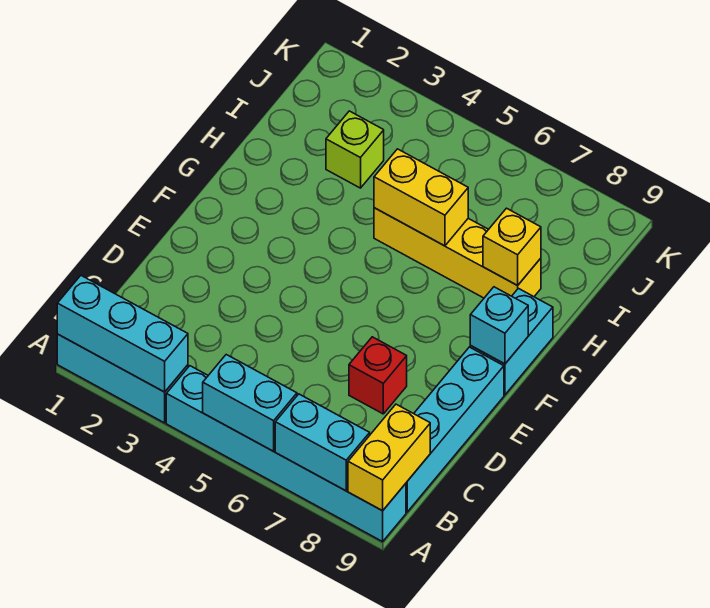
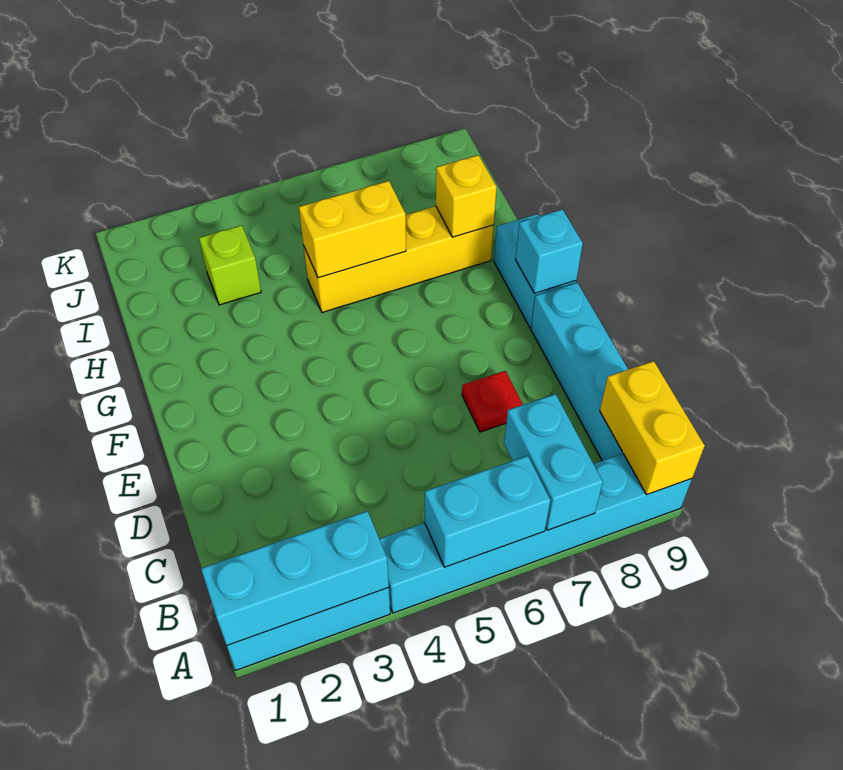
cyan 1x2 brick [275,394,370,491] -> cyan 1x2 brick turned to [504,394,603,530]
red 1x1 brick [349,337,407,414] -> red 1x1 plate [462,371,523,432]

